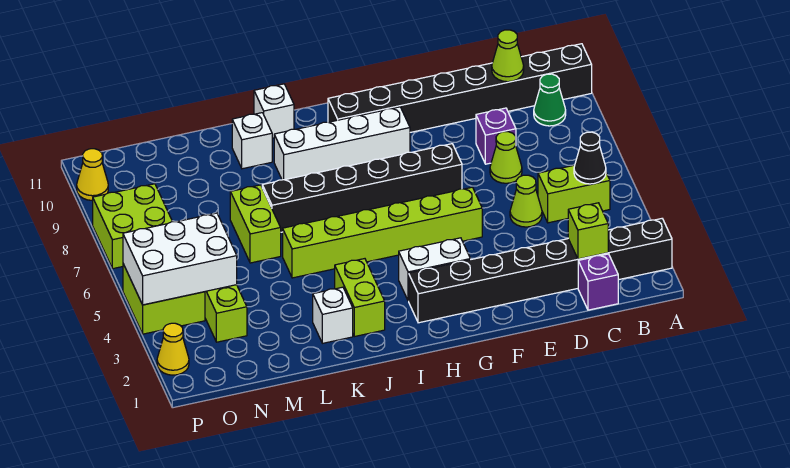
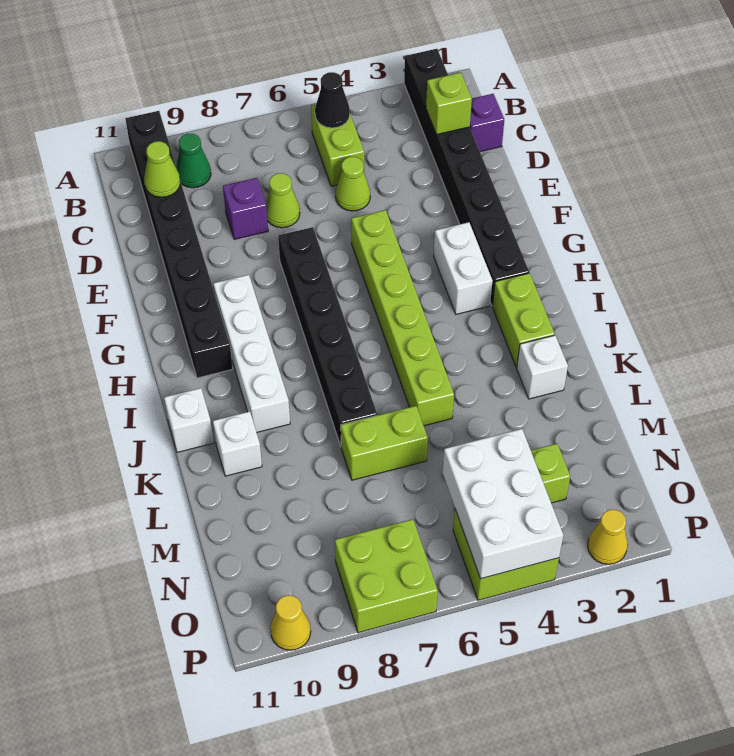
lime 1x2 brick [335,259,385,337] -> lime 1x2 brick turned to [492,273,555,367]

